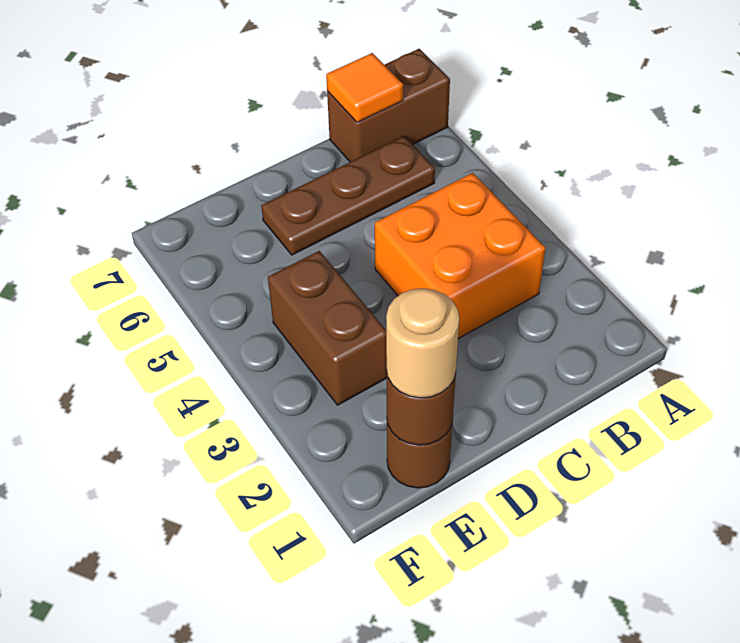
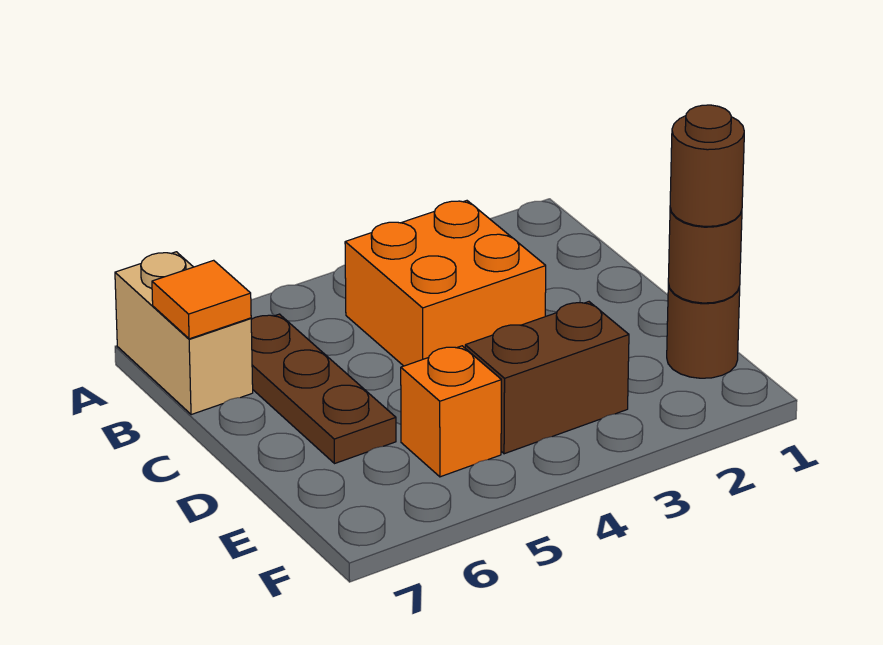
brown 1x2 brick [327,49,450,162] -> tan 1x2 brick [115,252,253,415]
tan 1x1 round brick [386,288,459,398] -> brown 1x1 round brick [670,105,744,227]
none -> orange 1x1 brick [401,346,501,477]

